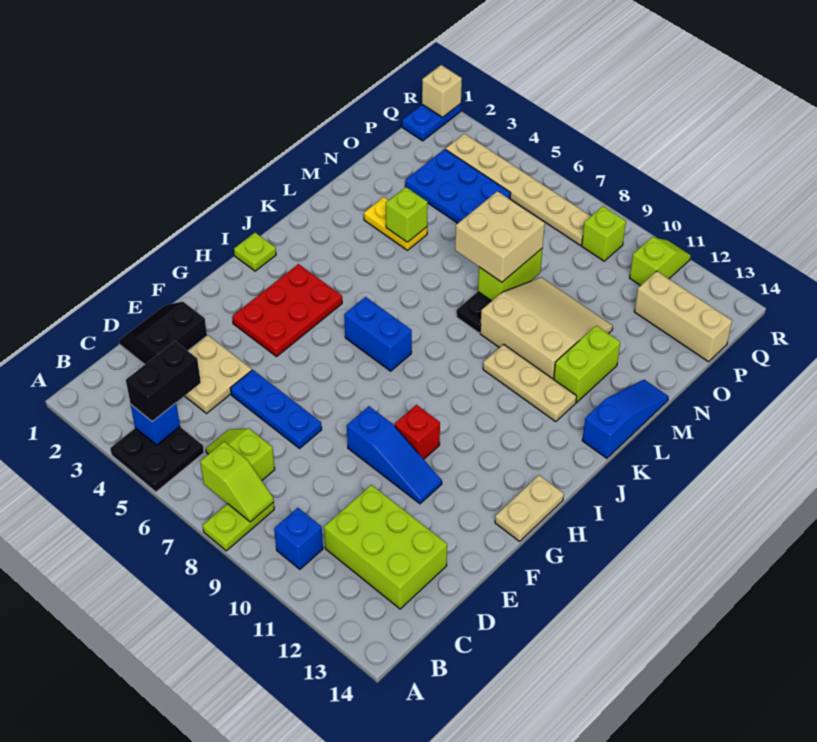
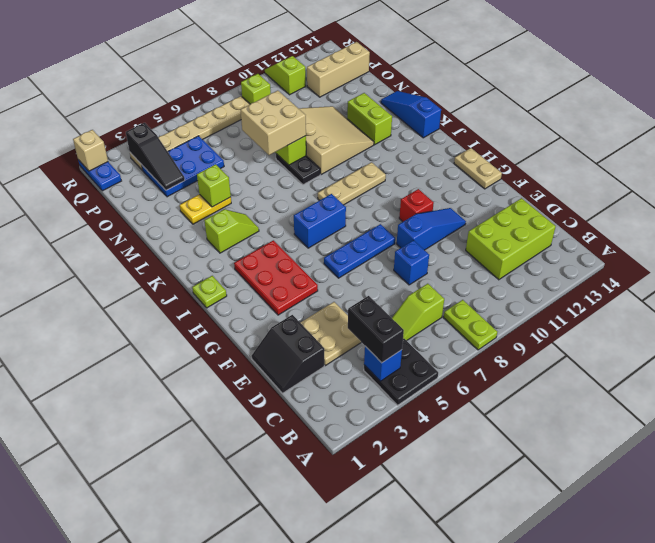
lime 1x2 slope [200,442,274,522] -> lime 1x2 slope moved to [204,209,259,253]
blue 1x1 brick [274,508,323,569] -> blue 1x1 brick moved to [394,240,429,285]
blue 1x3 plate [230,370,322,448] -> blue 1x3 plate moved to [324,224,395,278]
tan 1x3 plate [483,344,577,422] -> tan 1x3 plate moved to [318,162,386,205]
tan 3x3 slope [480,277,613,379] -> tan 3x3 slope turned to [298,106,374,174]
none -> black 1x3 slope [126,123,185,190]

